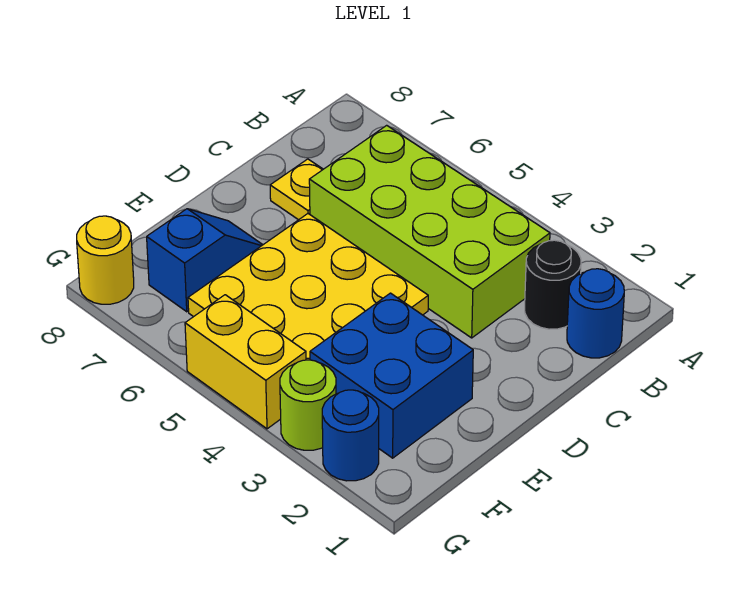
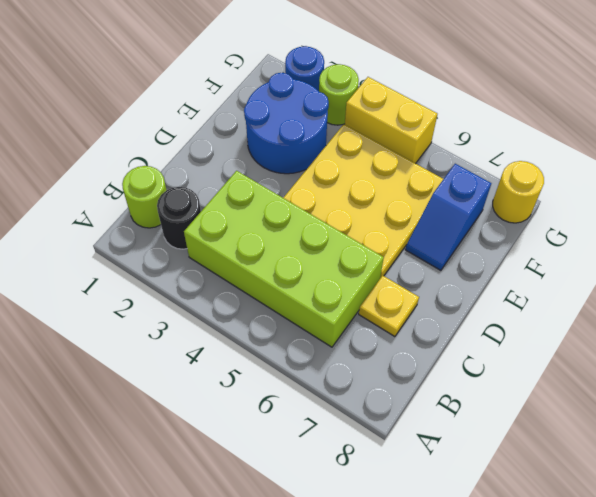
blue 1x1 round brick [567,269,624,358] -> lime 1x1 round brick [122,166,166,228]
blue 2x2 brick [310,293,473,458] -> blue 2x2 round brick [244,73,329,174]

